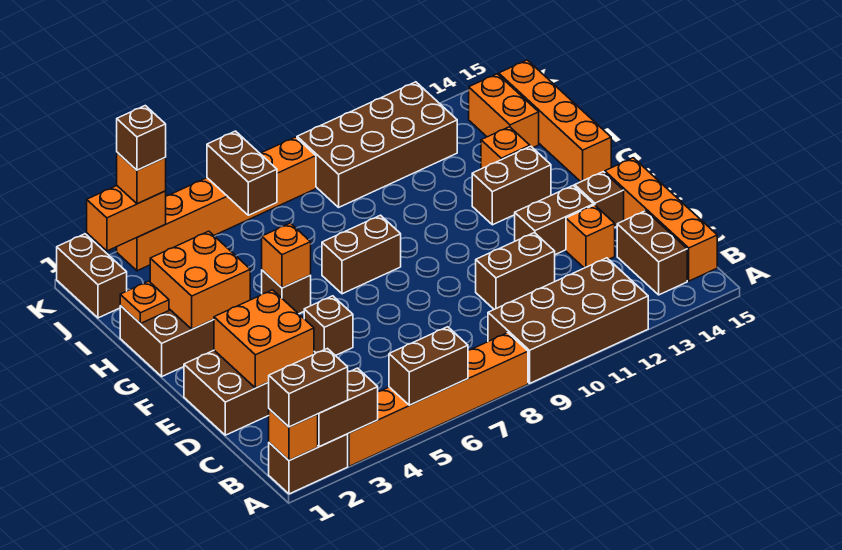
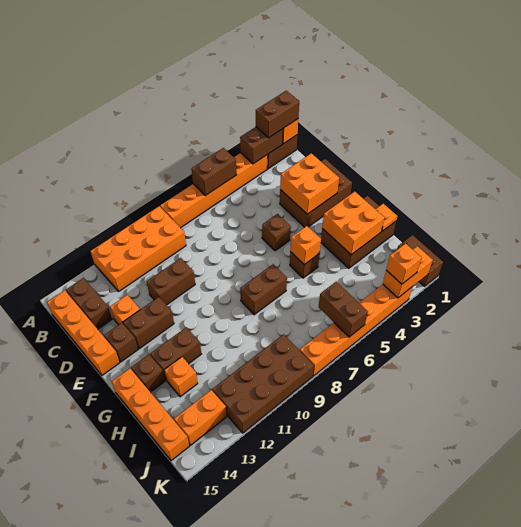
brown 2x4 brick [488,258,648,383] -> orange 2x4 brick [91,206,186,291]
orange 1x2 brick [469,74,539,148] -> orange 1x2 brick turned to [174,390,227,445]
brown 1x1 brick [117,106,166,170] -> brown 1x1 brick moved to [131,355,165,392]

